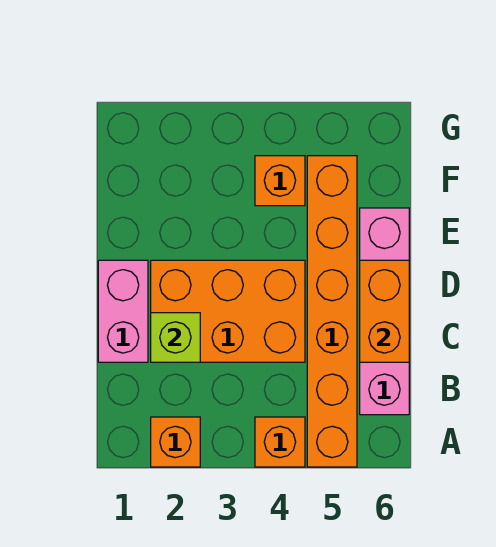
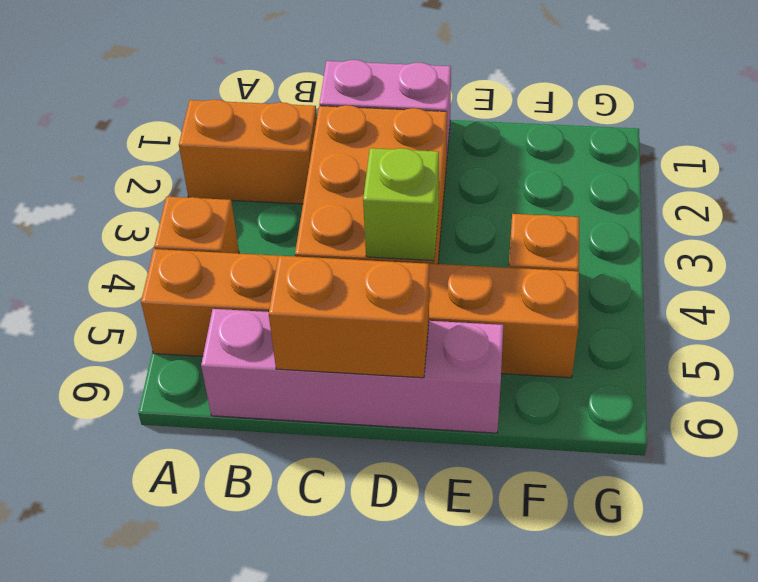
orange 1x1 brick [151,417,200,467] -> orange 1x2 brick [179,99,317,204]
lime 1x1 brick [151,313,200,362] -> lime 1x1 brick moved to [363,148,439,261]

